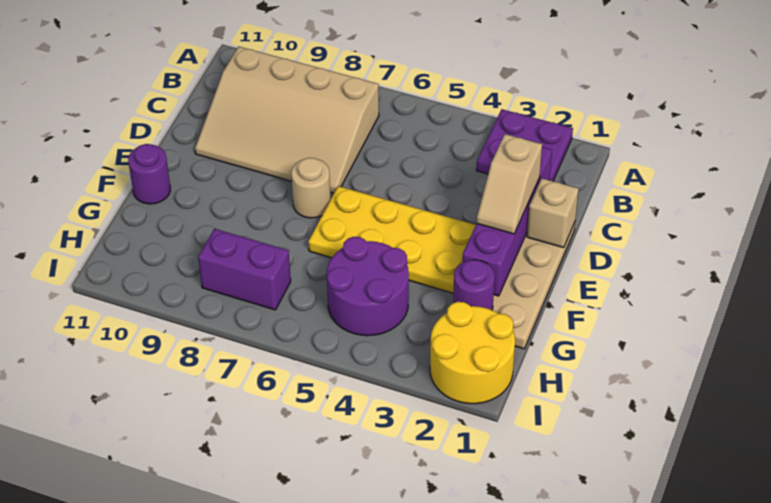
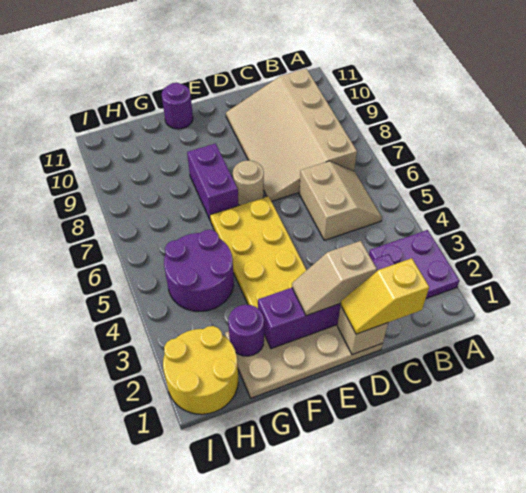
none -> tan 2x2 slope [299,161,382,240]
none -> yellow 1x2 slope [341,258,429,334]
purple 1x2 brick [198,229,291,310] -> purple 1x2 brick moved to [187,143,238,221]

